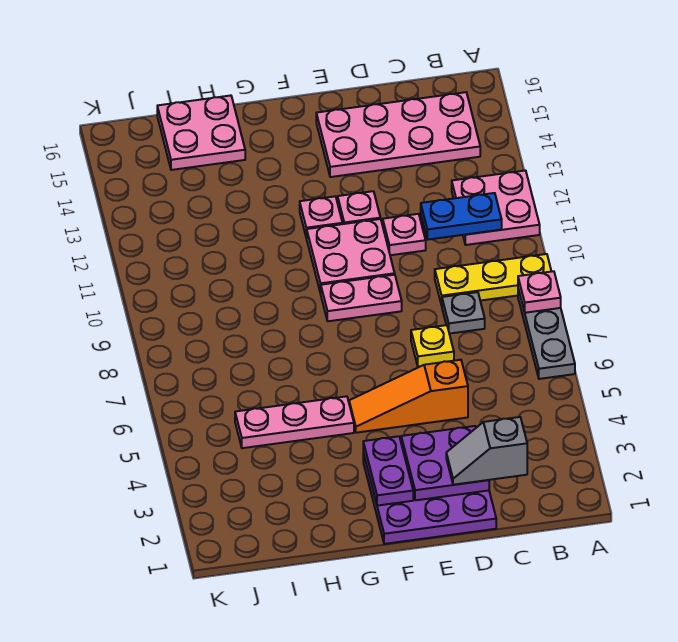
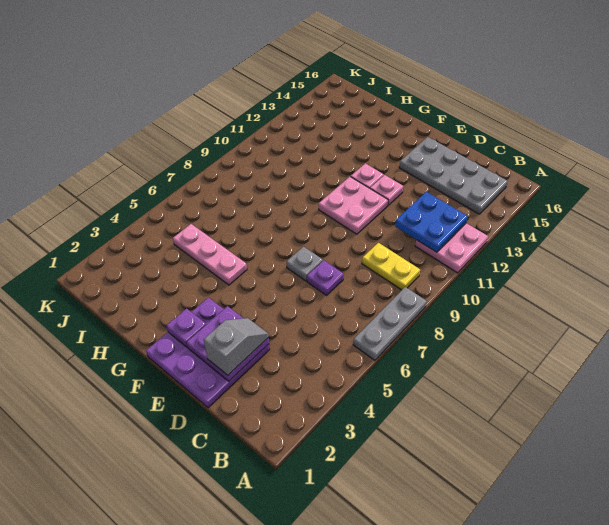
pink 1x1 plate [518,271,561,313] -> none
yellow 1x3 plate [435,254,551,305] -> yellow 1x2 plate [362,243,420,290]
blue 1x2 plate [421,193,502,240] -> blue 2x2 plate [395,192,468,252]
pink 2x4 plate [316,92,480,177] -> grey 2x4 plate [399,137,508,214]
grey 1x2 slope [446,417,527,485] -> grey 1x2 slope turned to [204,318,269,375]
grey 1x1 plate [442,292,485,334] -> grey 1x1 plate moved to [287,247,323,281]
orange 1x3 slope [349,360,468,433] -> none
yellow 1x1 plate [411,325,454,367] -> purple 1x1 plate [307,260,344,295]
pink 1x1 plate [383,214,426,255] -> none
pink 1x2 plate [321,275,402,321] -> none
purple 1x2 plate [363,436,413,506] -> purple 1x1 plate [166,308,206,347]
pink 2x2 plate [157,95,245,170] -> none

